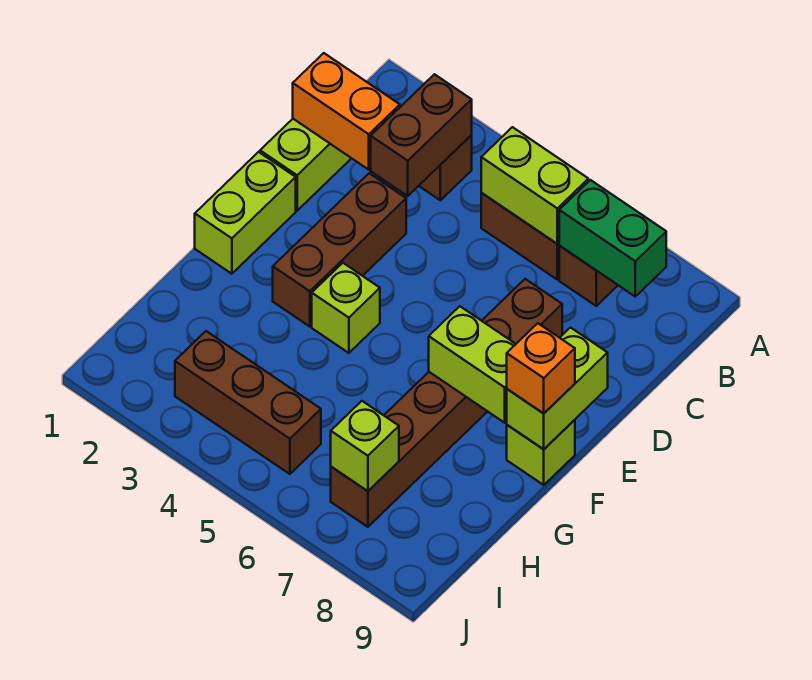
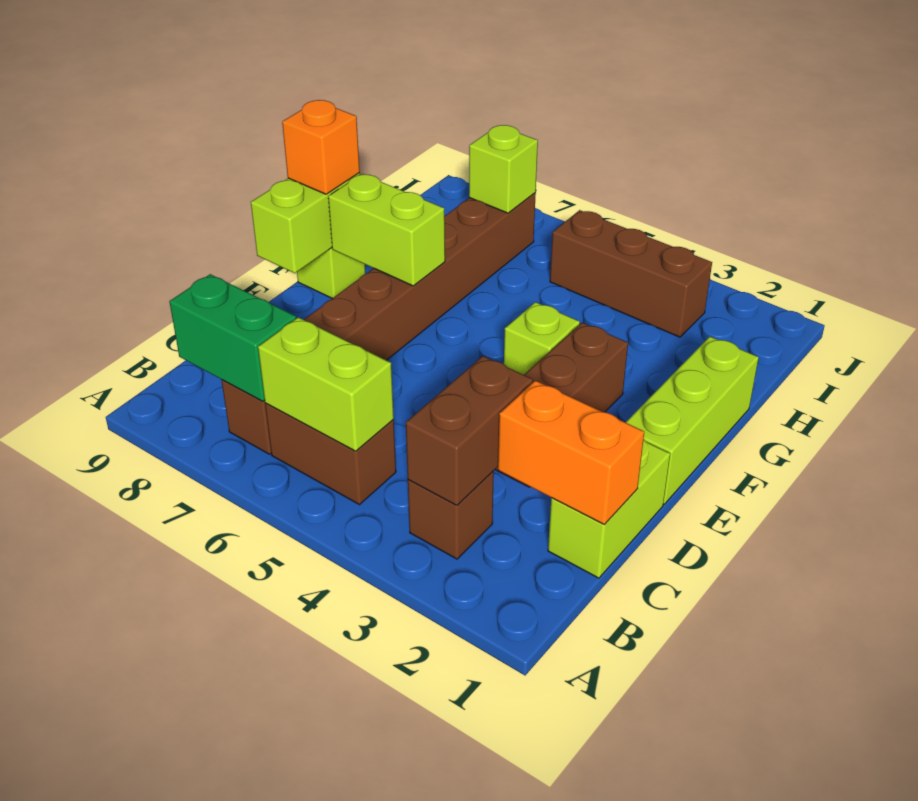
lime 1x2 brick [195,152,296,274] -> lime 1x3 brick [626,336,759,504]

